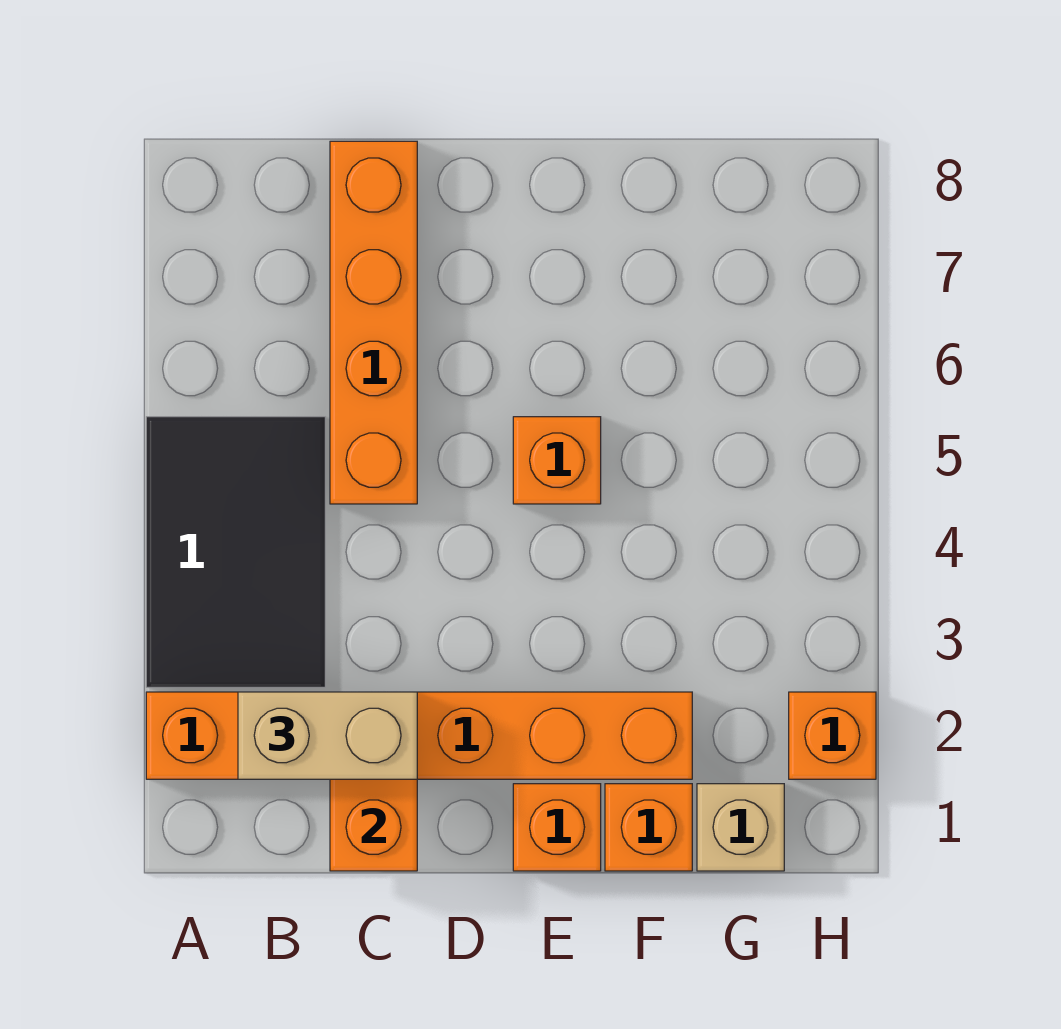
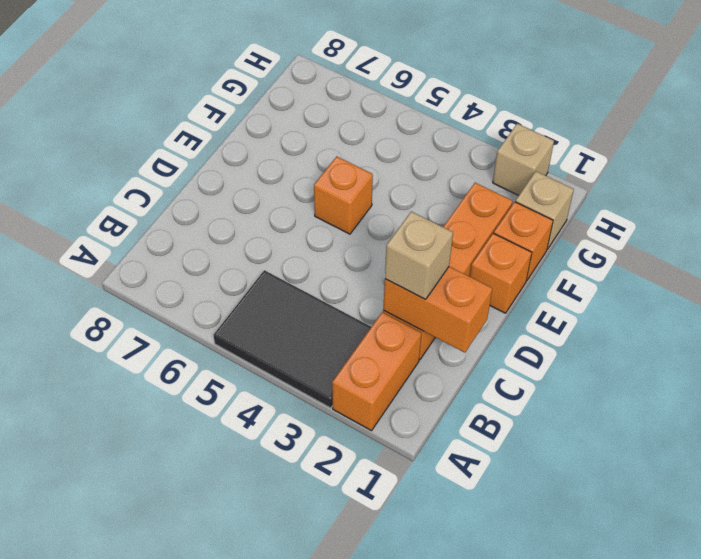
tan 1x2 brick [238,692,417,779] -> tan 1x1 brick [385,212,453,299]
orange 1x4 brick [330,141,417,504] -> none
orange 1x1 brick [789,692,876,779] -> tan 1x1 brick [493,124,554,195]

